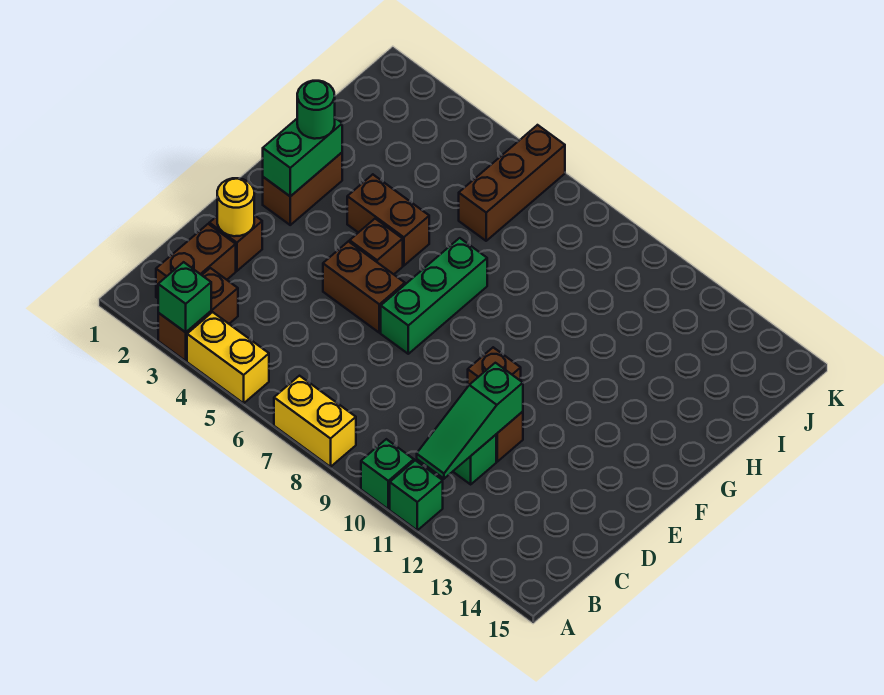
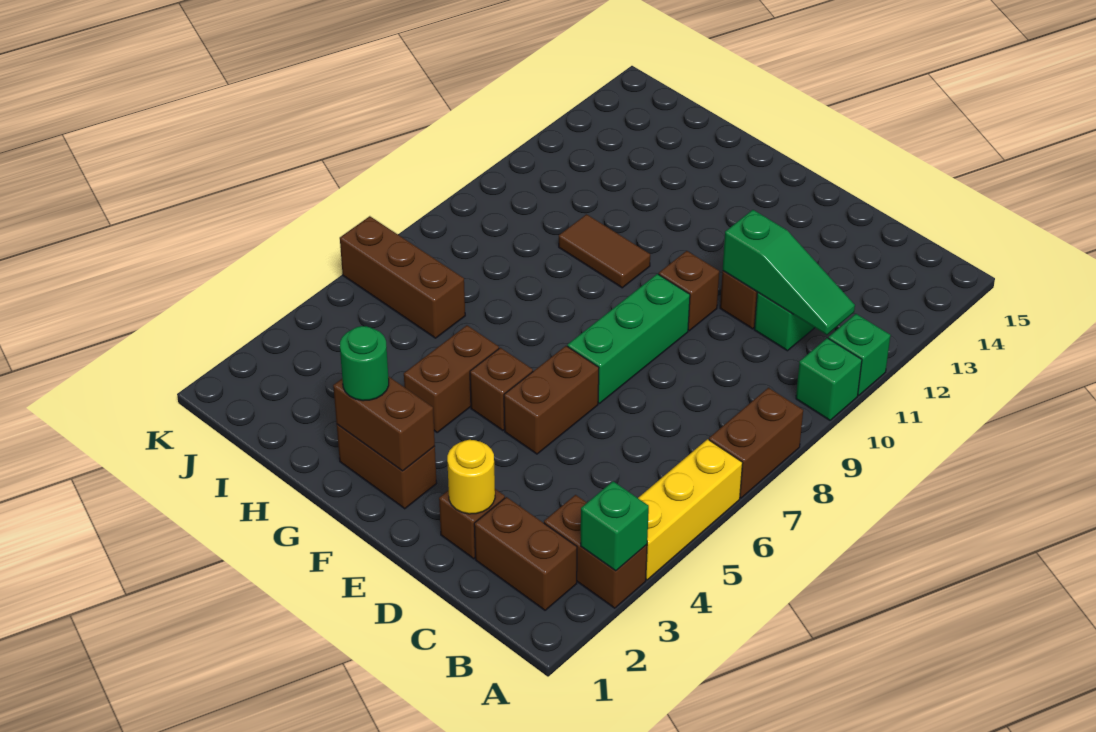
yellow 1x2 brick [187,312,269,403] -> yellow 1x3 brick [638,439,743,580]
yellow 1x2 brick [274,376,356,467] -> brown 1x2 brick [709,388,803,498]
green 1x3 brick [381,238,487,354] -> green 1x3 brick turned to [567,274,690,403]
green 1x2 brick [263,118,342,196] -> brown 1x2 brick [333,376,435,471]
none -> brown 1x2 tile [559,214,650,288]

